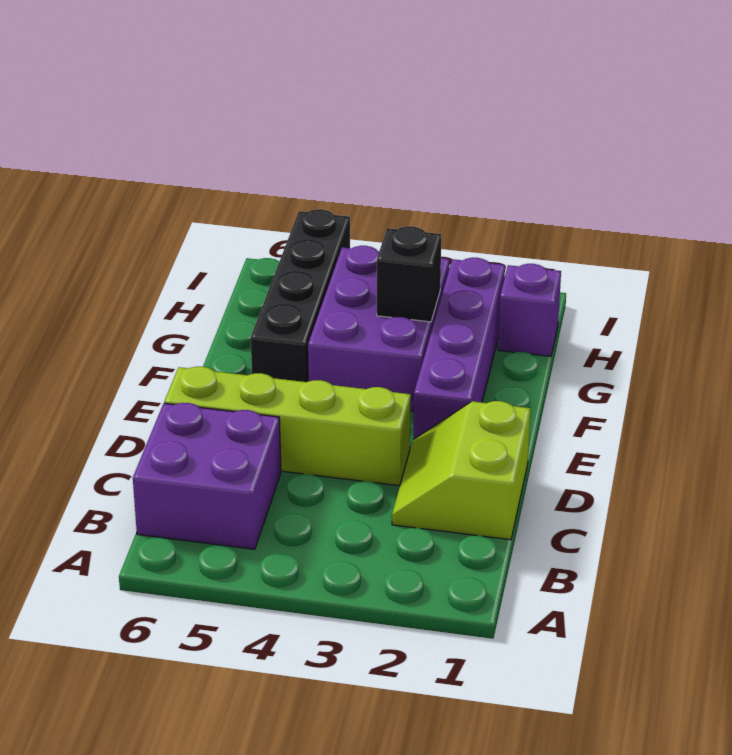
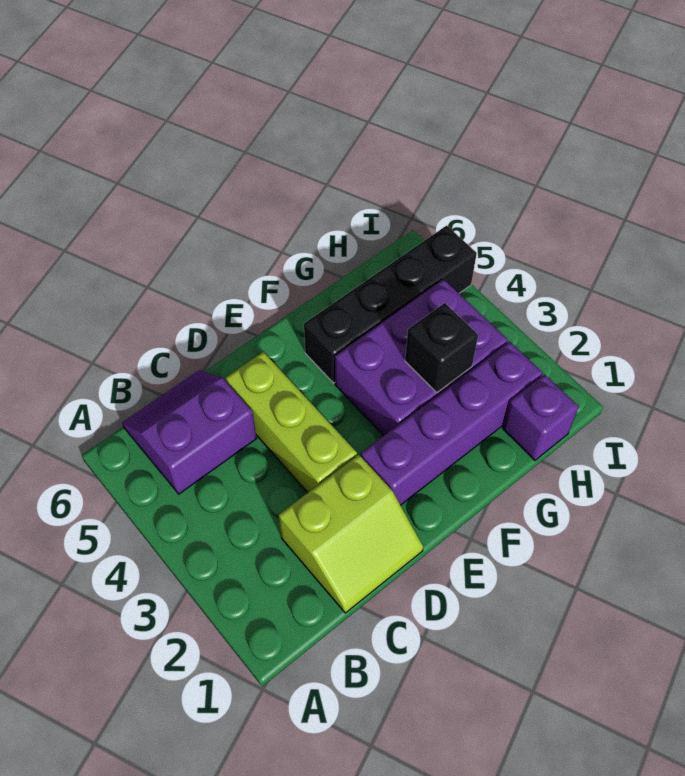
purple 2x2 brick [133,403,281,549] -> purple 2x2 slope [122,370,256,494]
lime 2x2 slope [392,401,531,540] -> lime 2x2 slope turned to [279,455,423,613]
lime 1x4 brick [164,367,411,486] -> lime 1x3 brick [225,352,357,493]

